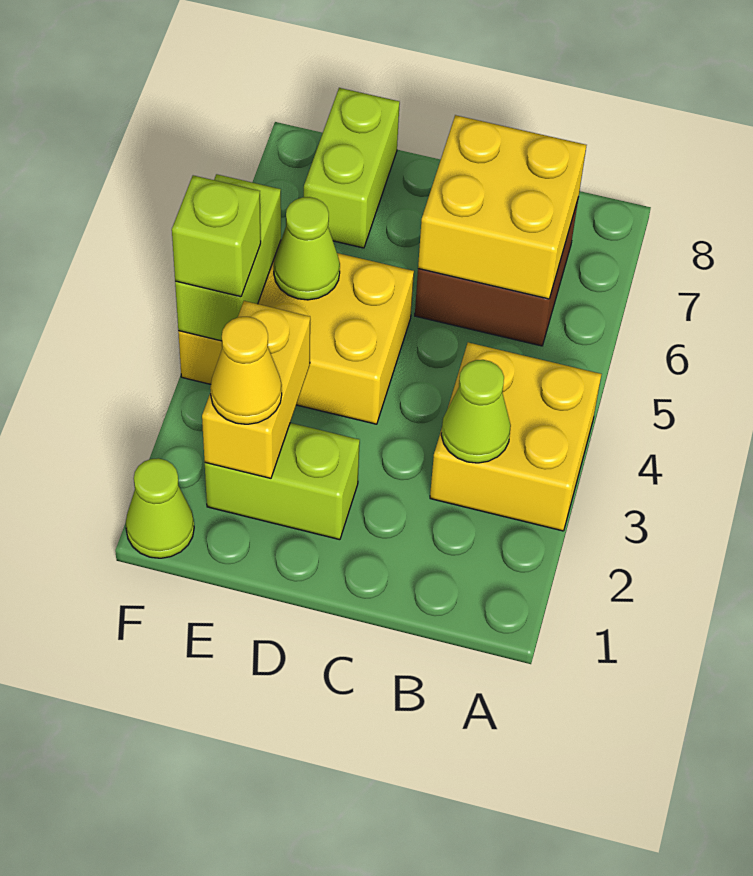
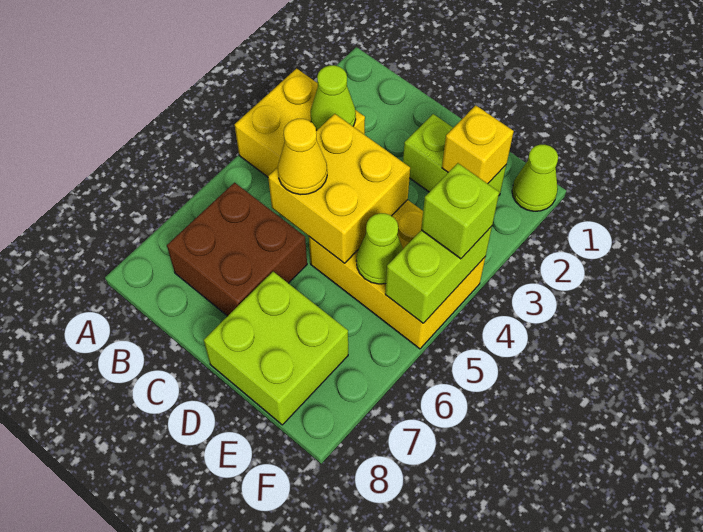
yellow 2x2 brick [418,115,587,299] -> yellow 2x2 brick moved to [268,114,410,263]
yellow 1x2 brick [202,301,310,478] -> yellow 1x1 brick [442,105,514,184]
yellow 1x1 cone [210,317,282,424] -> yellow 1x1 cone moved to [278,119,327,195]
lime 1x2 brick [304,88,400,248] -> lime 2x2 brick [204,272,348,425]

